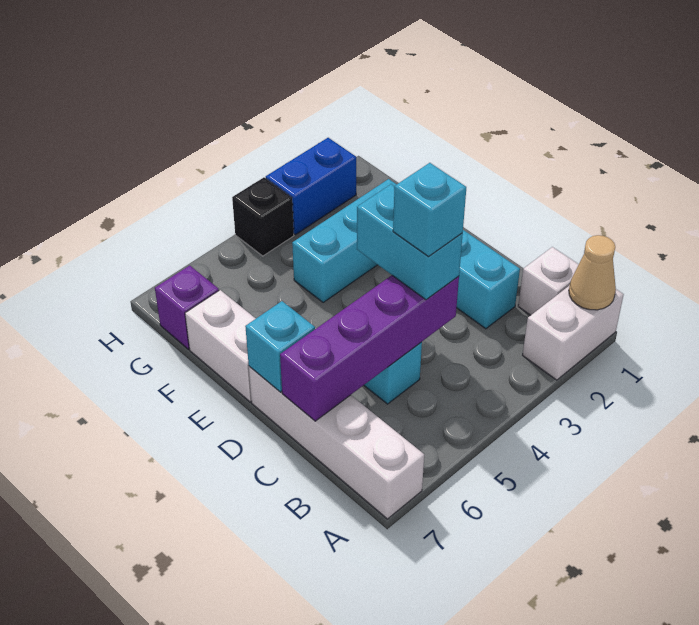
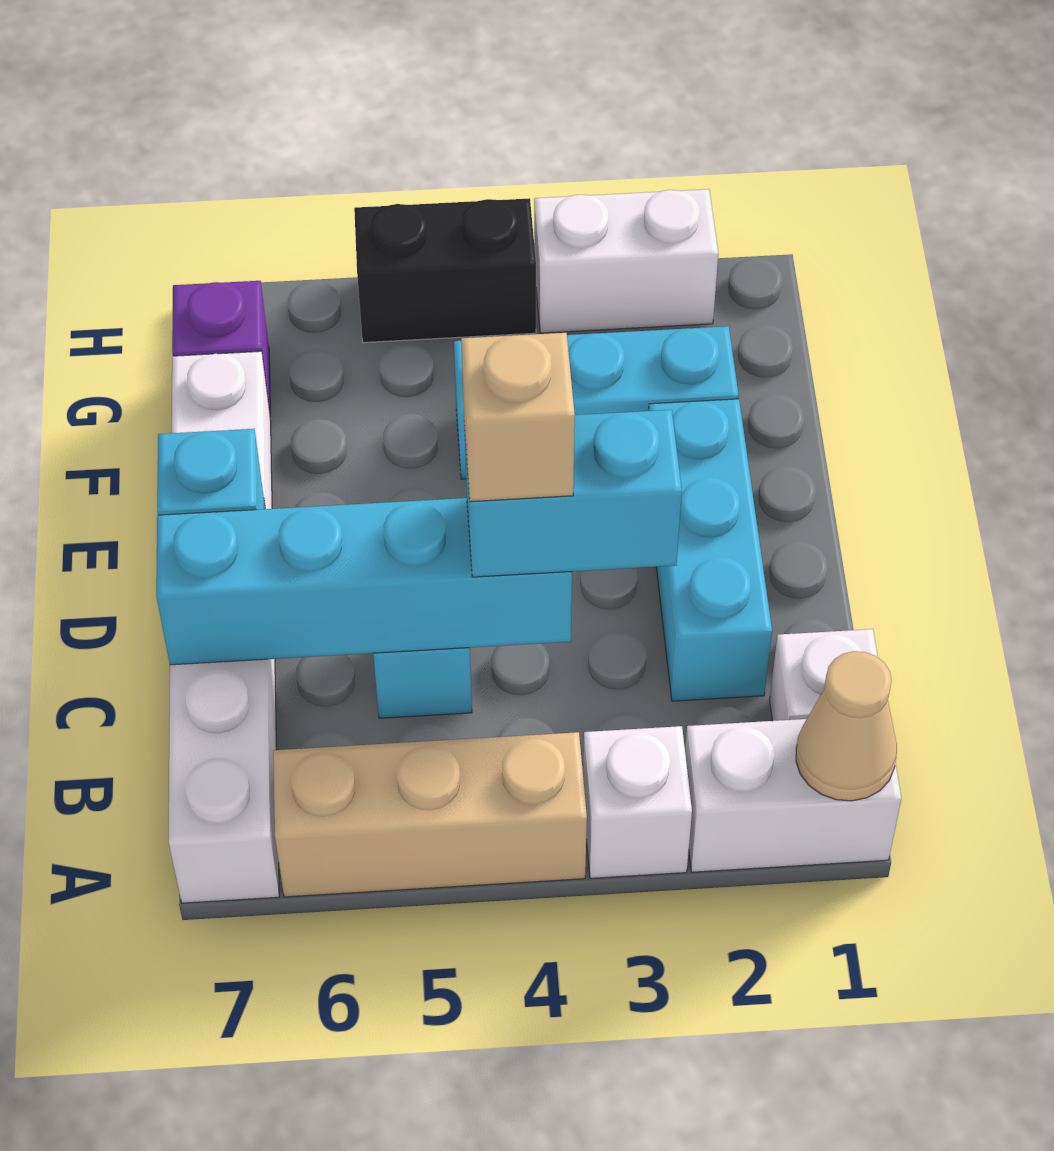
none -> white 1x1 brick [583,726,692,878]
none -> tan 1x3 brick [273,732,587,897]
purple 1x4 brick [280,275,459,421] -> cyan 1x4 brick [156,498,572,665]
cyan 1x2 brick [357,184,463,300] -> cyan 1x2 brick turned to [464,410,682,577]
cyan 1x1 brick [393,163,466,257] -> tan 1x1 brick [461,333,575,502]
blue 1x2 brick [266,138,356,235] -> white 1x2 brick [534,189,718,333]
black 1x1 brick [232,178,294,256] -> black 1x2 brick [354,198,536,343]

